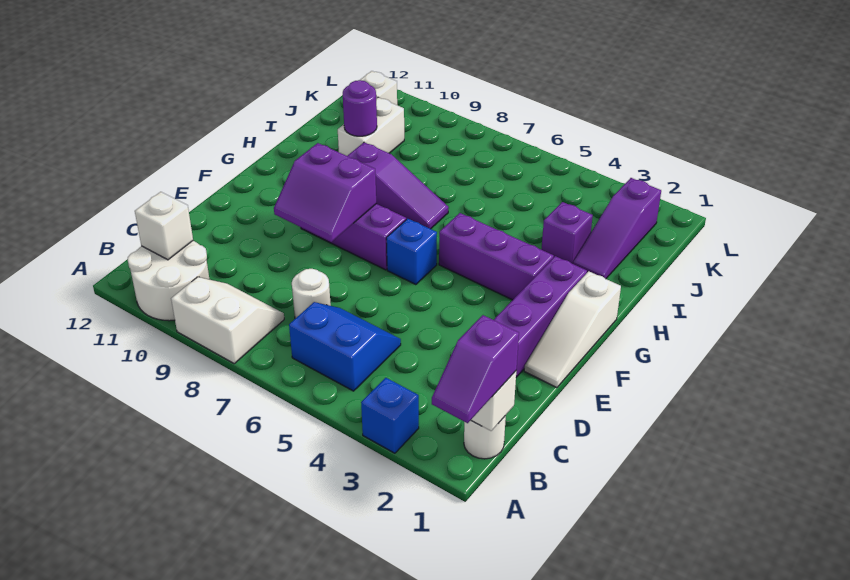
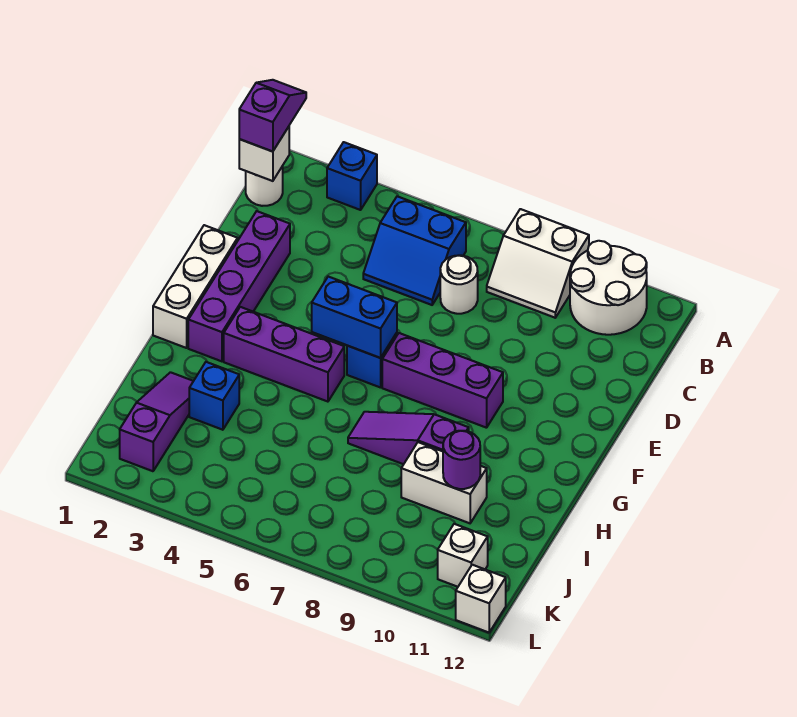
white 1x1 brick [135,192,193,260] -> white 1x1 brick moved to [456,565,506,632]
white 1x3 slope [524,271,621,388] -> white 1x3 brick [153,225,238,348]
purple 2x2 slope [274,143,376,242] -> none
none -> blue 1x2 brick [312,277,397,358]
purple 1x1 brick [541,202,593,264] -> blue 1x1 brick [189,362,239,430]
white 1x2 brick [338,97,404,156] -> white 1x2 brick turned to [401,442,487,523]

